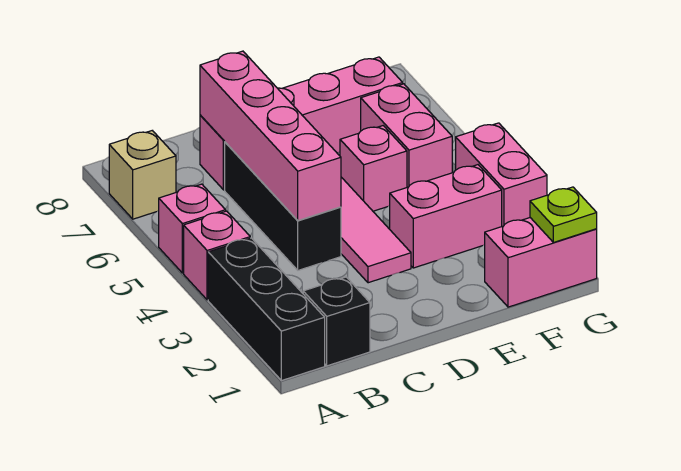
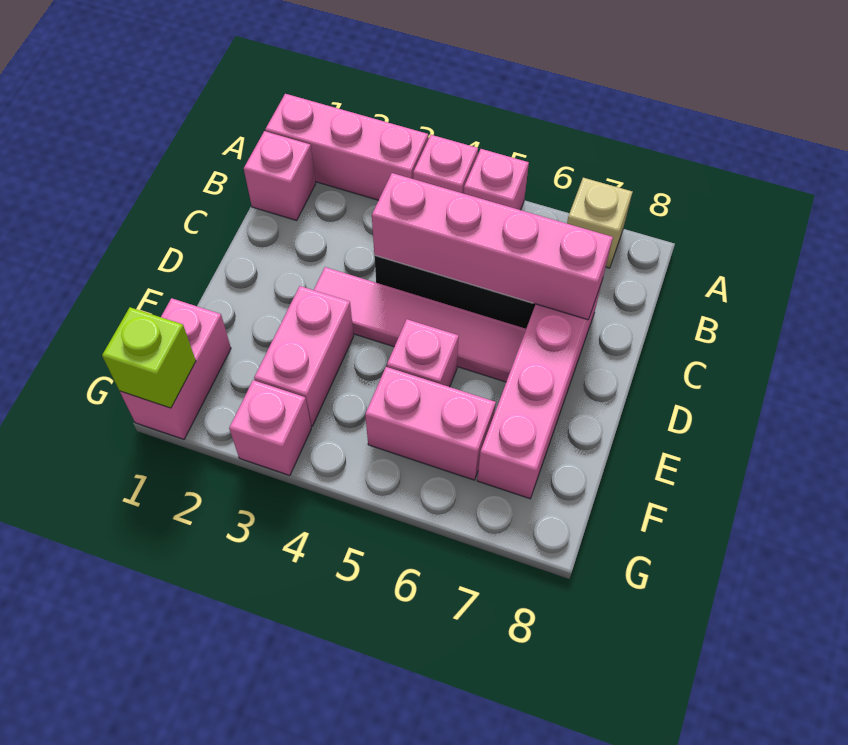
black 1x3 brick [208,238,325,381] -> pink 1x3 brick [265,94,428,200]
black 1x1 brick [303,277,370,366] -> pink 1x1 brick [244,131,316,220]
lime 1x1 plate [530,187,597,243] -> lime 1x1 brick [102,307,196,408]
pink 1x2 brick [456,123,547,226] -> pink 1x1 brick [229,380,311,476]

